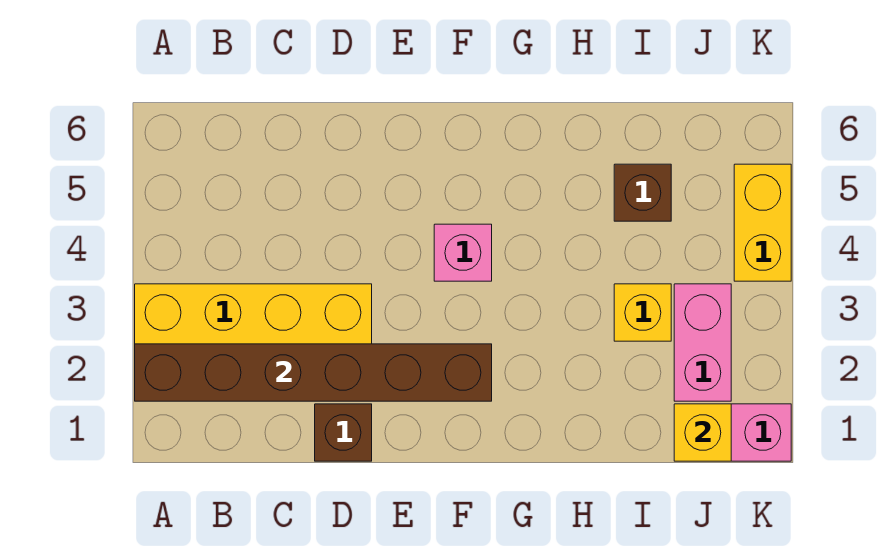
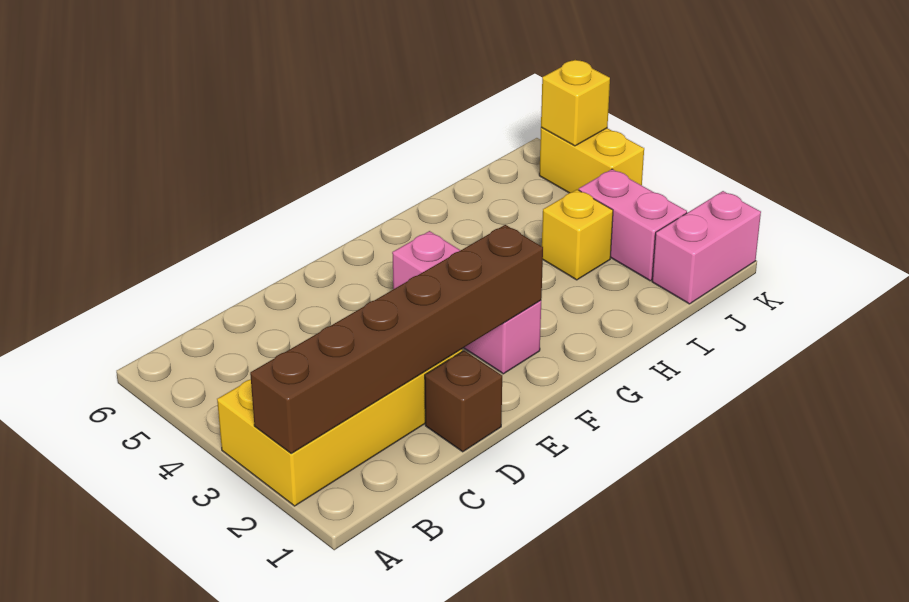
pink 1x1 brick [434,224,492,281] -> pink 1x3 brick [392,231,541,374]
brown 1x1 brick [614,164,671,221] -> none
yellow 1x1 brick [674,404,731,461] -> yellow 1x1 brick moved to [541,60,610,146]

